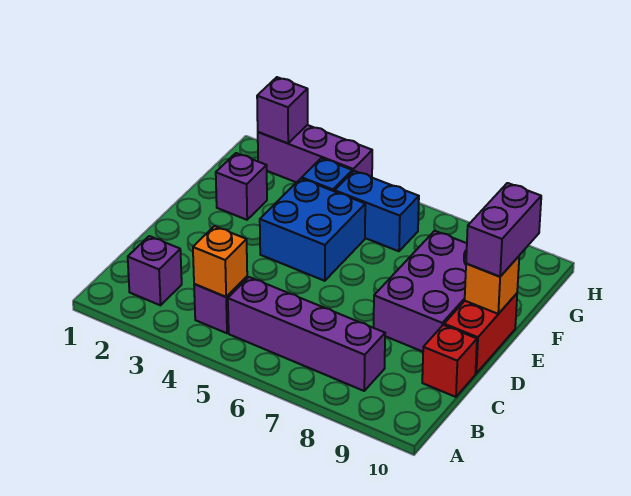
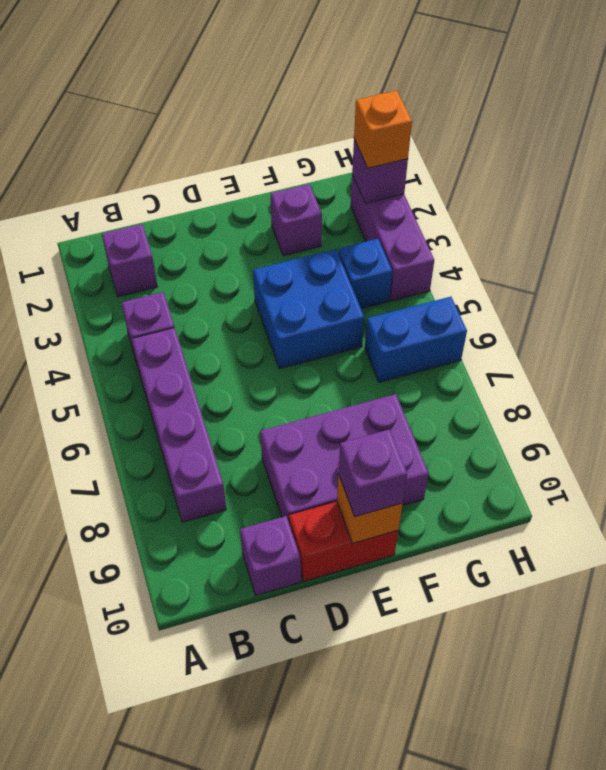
orange 1x1 brick [193,226,247,297] -> orange 1x1 brick moved to [354,91,412,168]
red 1x1 brick [422,325,477,397] -> purple 1x1 brick [240,516,301,595]
purple 1x2 brick [466,183,541,276] -> purple 1x1 brick [339,429,407,517]
blue 1x2 brick [335,171,419,251] -> blue 1x2 brick turned to [365,297,467,382]

